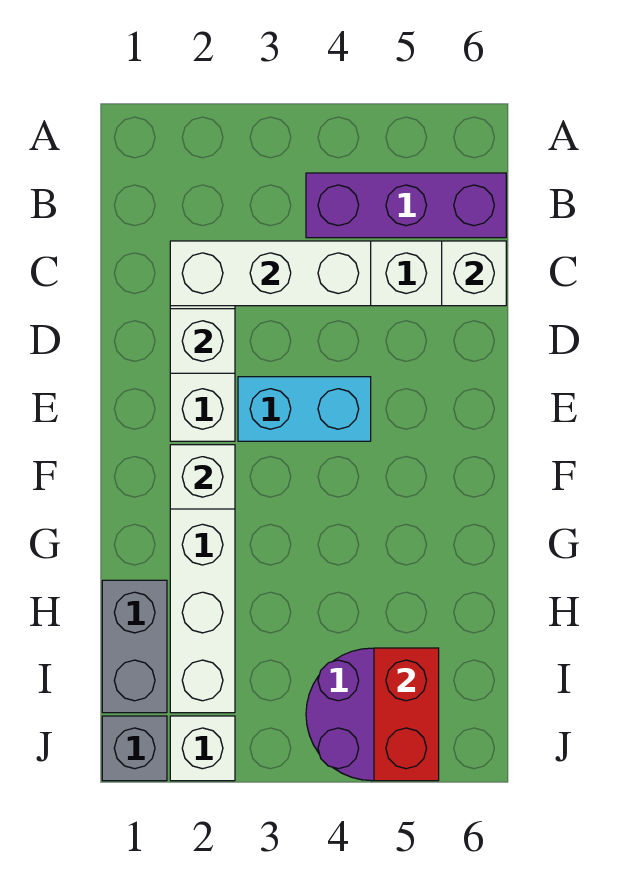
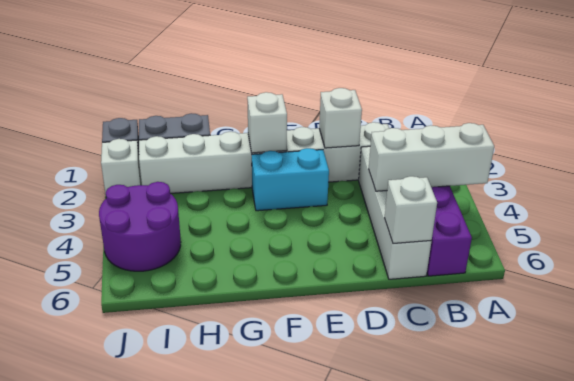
white 1x3 brick [170,241,371,306] -> white 1x3 brick turned to [369,123,494,191]
cyan 1x2 brick [238,377,371,441] -> cyan 1x2 brick turned to [252,148,329,211]
red 1x2 brick [374,648,439,781] -> none

